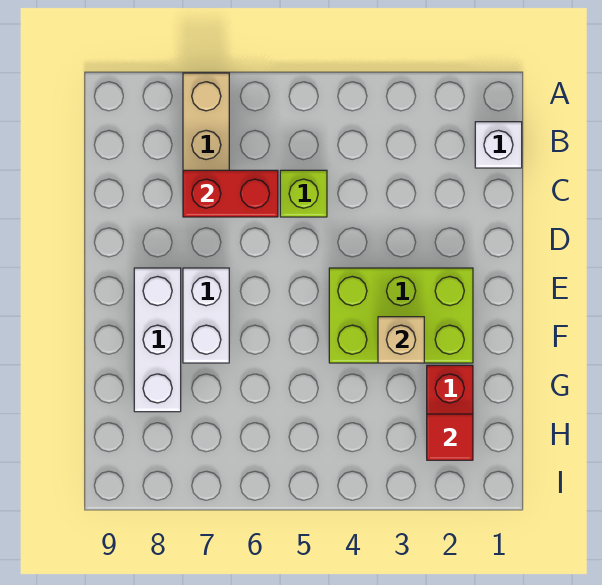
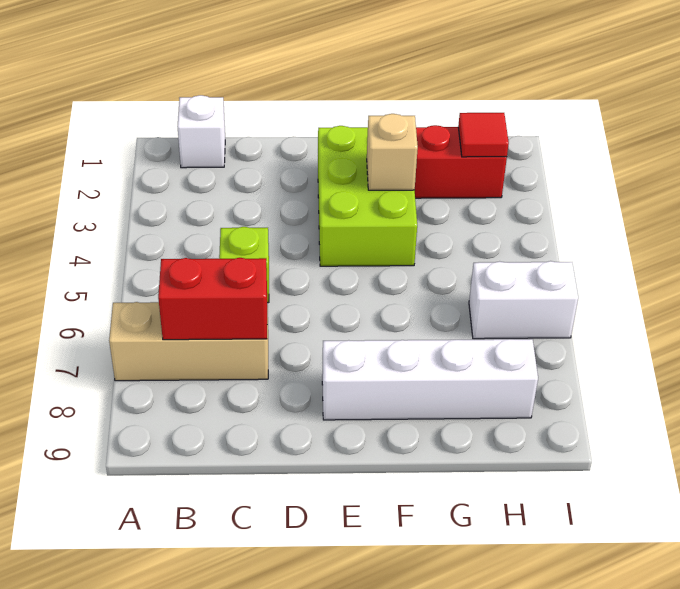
red 1x2 brick [183,170,278,217] -> red 1x2 brick turned to [158,258,267,340]
white 1x2 brick [183,268,229,363] -> white 1x2 brick moved to [469,261,578,339]
white 1x3 brick [134,268,181,412] -> white 1x4 brick [322,339,538,420]

